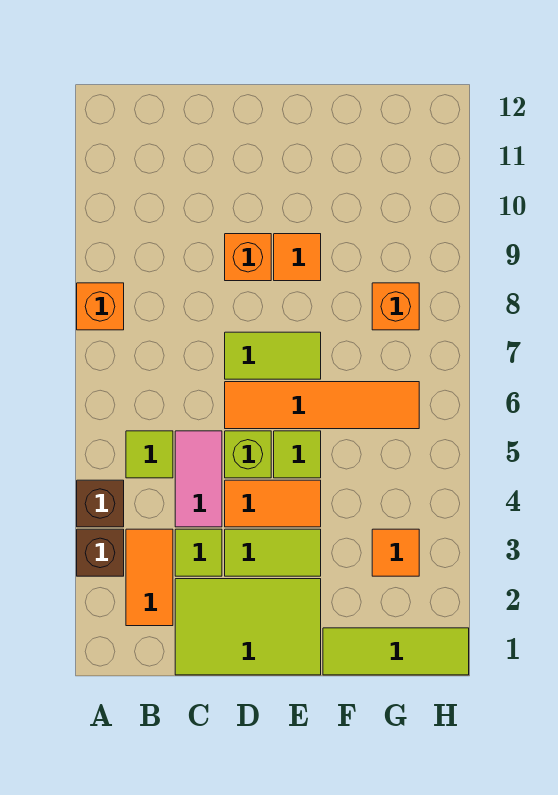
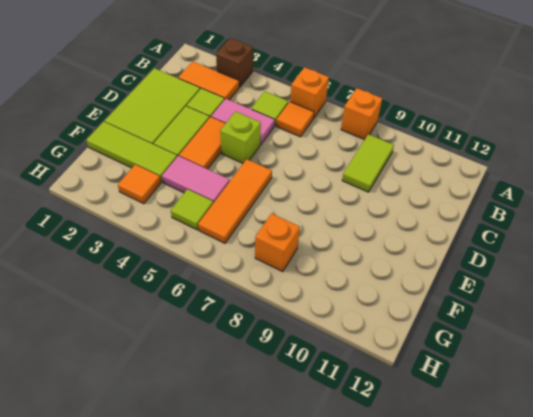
brown 1x1 brick [77,480,124,527] -> none
orange 1x4 tile [225,382,419,429] -> orange 1x3 tile [198,159,272,243]
lime 1x2 tile [225,332,321,379] -> lime 1x2 tile moved to [342,134,394,192]
orange 1x1 brick [225,234,271,281] -> orange 1x1 brick moved to [290,67,329,118]
lime 1x1 tile [274,431,321,478] -> lime 1x1 tile moved to [171,189,213,230]
orange 1x1 tile [274,234,321,281] -> orange 1x1 tile moved to [276,102,314,137]
lime 1x3 tile [323,628,469,675] -> lime 1x3 tile turned to [86,122,177,182]
none -> pink 1x2 tile [162,156,230,203]

